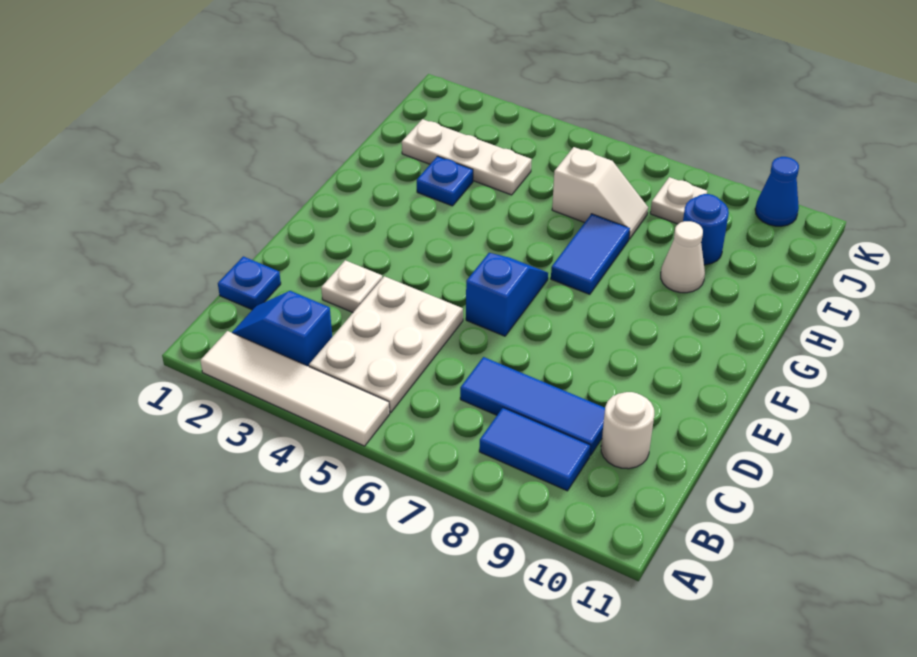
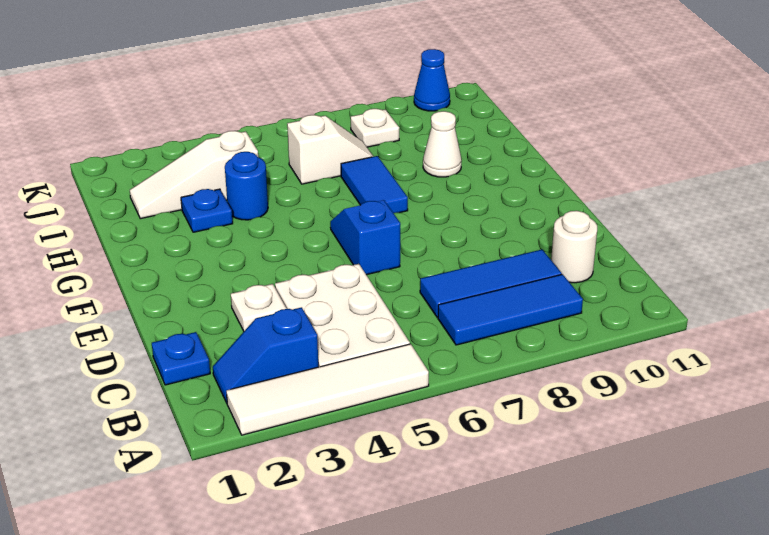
blue 1x2 tile [479,408,591,491] -> blue 1x3 tile [438,274,583,345]
white 1x3 plate [402,119,532,195] -> white 1x3 slope [130,131,258,219]
blue 1x1 round brick [683,194,729,265] -> blue 1x1 round brick moved to [225,152,268,220]

